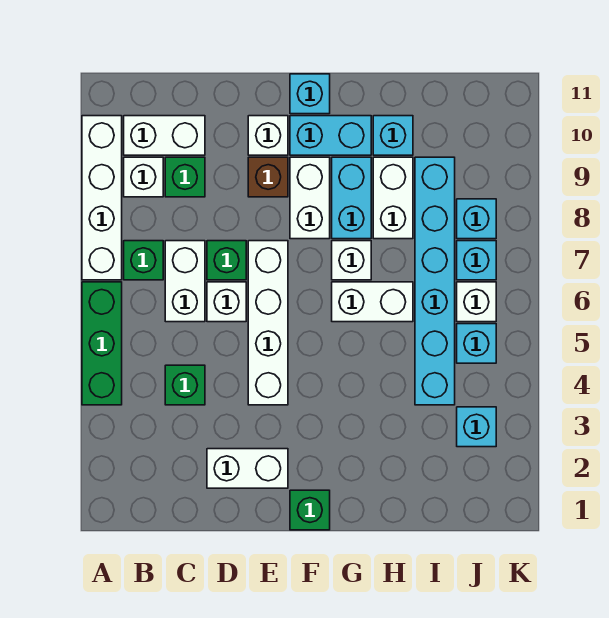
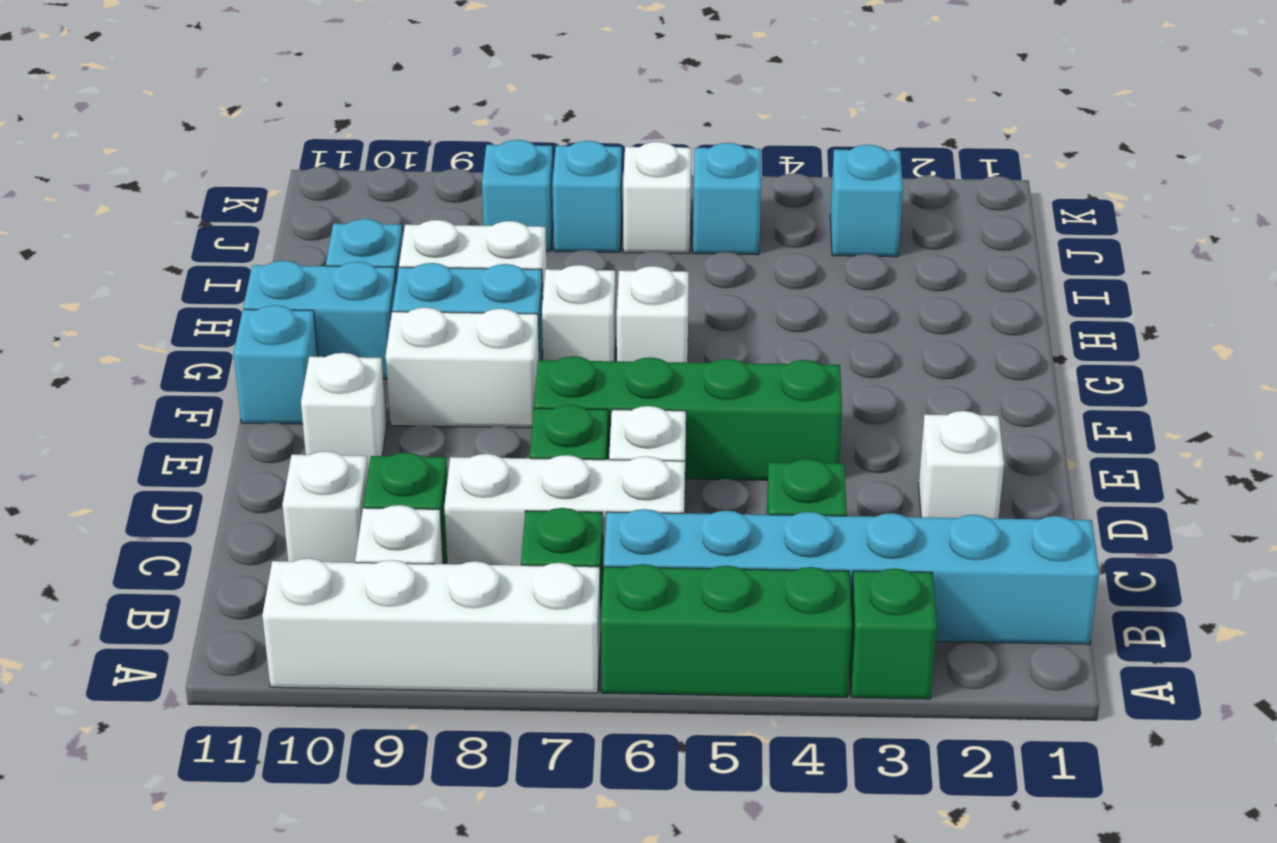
white 1x2 brick [124,116,205,155] -> white 1x1 brick [282,451,368,563]
white 1x2 brick [165,241,205,322] -> white 1x3 brick [444,454,685,571]
white 1x2 brick [207,449,288,488] -> white 1x1 brick [919,411,1004,519]
white 1x4 brick [248,241,288,405] -> green 1x4 brick [534,356,842,480]
brown 1x1 brick [248,157,288,197] -> none
green 1x1 brick [290,490,330,530] -> green 1x1 brick moved to [850,568,937,699]
cyan 1x2 brick [290,116,371,155] -> cyan 1x2 brick turned to [243,261,396,379]
white 1x2 brick [332,282,413,322] -> white 1x1 brick [617,266,689,362]
cyan 1x6 brick [415,157,455,405] -> cyan 1x6 brick moved to [604,509,1099,644]

